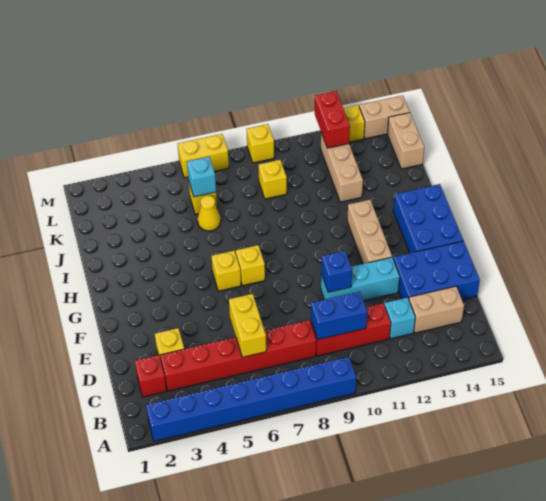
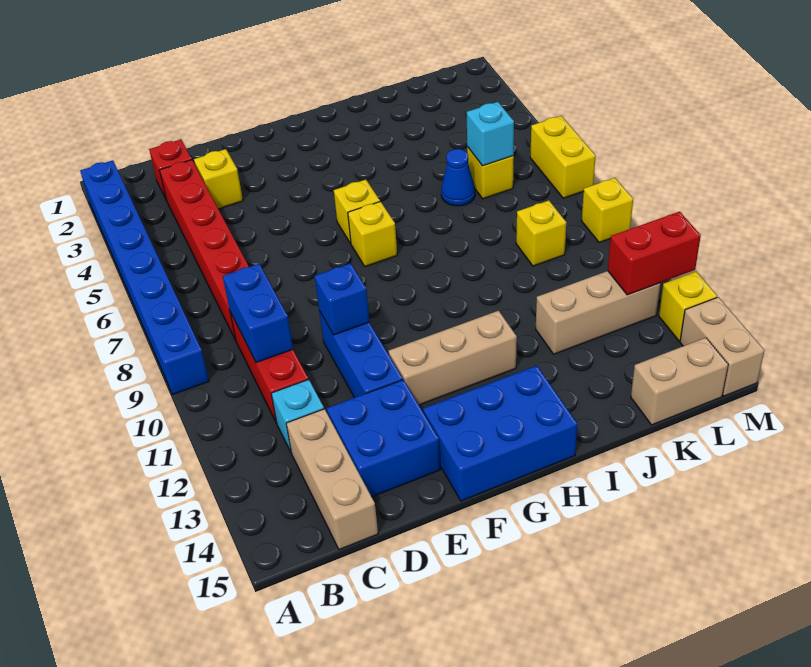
yellow 1x2 brick [229,294,266,357] -> none
tan 1x2 brick [409,286,464,333] -> tan 1x3 brick [286,409,378,550]
blue 2x3 brick [393,241,480,300] -> blue 2x2 brick [327,380,440,497]
cyan 1x3 brick [321,257,400,301] -> blue 1x3 brick [319,311,403,398]
yellow 1x1 cone [198,196,221,231] -> blue 1x1 cone [441,149,475,206]

